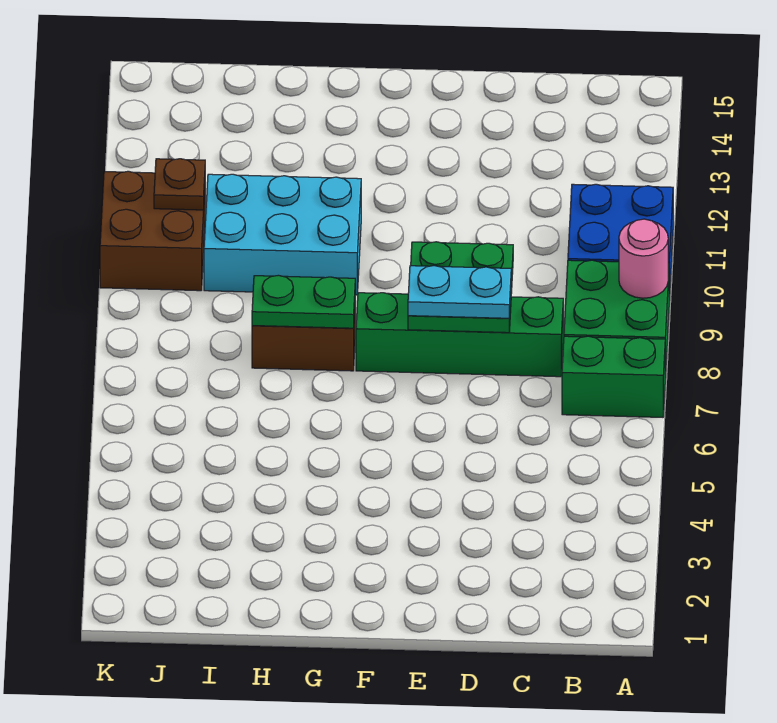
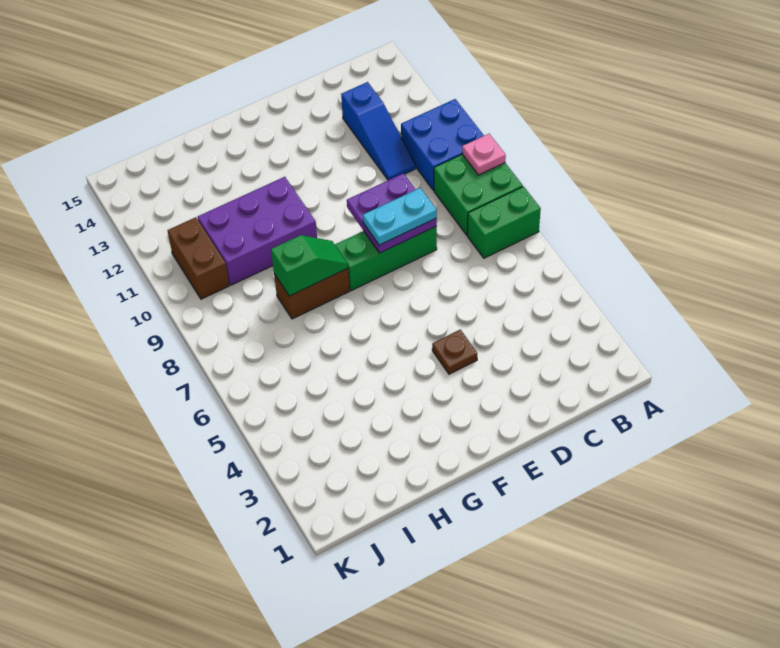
pink 1x1 round brick [619,219,668,298] -> pink 1x1 plate [462,134,506,175]
green 1x4 brick [356,293,563,377] -> green 1x3 brick [335,226,437,291]
none -> blue 1x3 slope [341,82,415,180]
green 2x2 plate [408,242,513,333] -> purple 2x2 plate [347,173,437,253]
green 1x2 plate [252,275,355,328] -> green 1x2 slope [271,235,348,296]
cyan 2x3 brick [204,174,361,295] -> purple 2x3 brick [198,177,317,285]
brown 2x2 brick [100,171,205,291] -> brown 1x2 brick [167,217,229,299]
brown 1x1 plate [154,159,205,210] -> brown 1x1 plate moved to [432,330,477,374]

